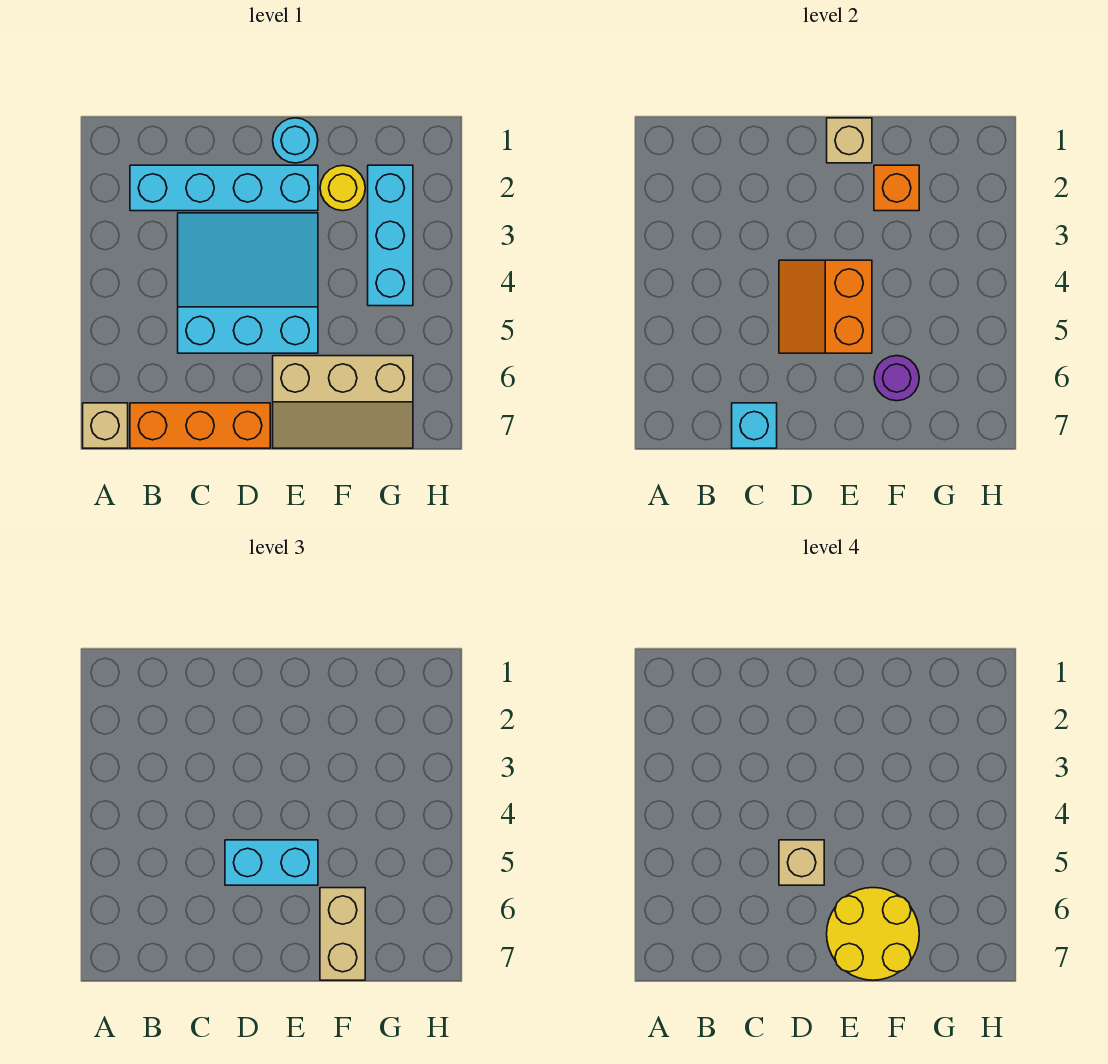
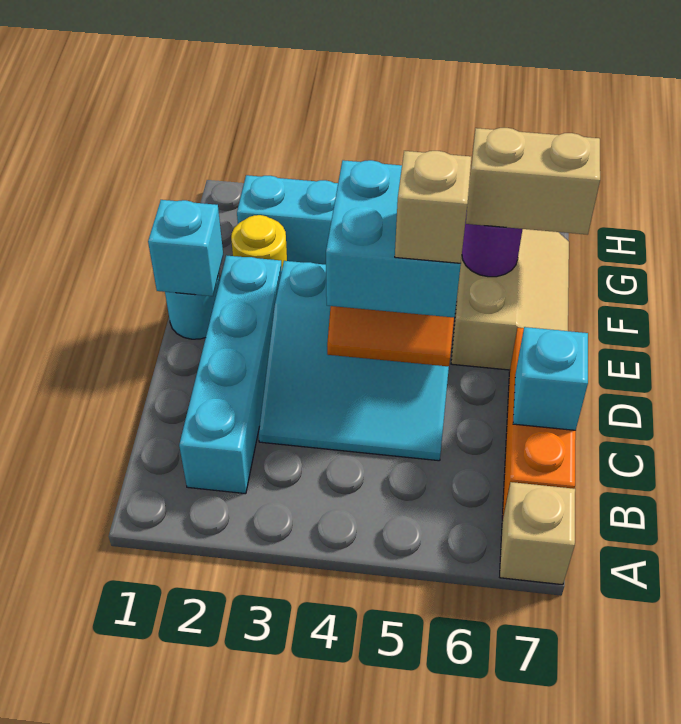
cyan 3x3 slope [178,213,318,353] -> cyan 3x3 slope turned to [259,261,449,461]
cyan 1x2 brick [225,840,318,885] -> cyan 2x2 brick [326,160,461,317]
tan 1x1 brick [827,118,872,163] -> cyan 1x1 brick [148,200,223,296]
yellow 2x2 round brick [827,888,919,980] -> none
orange 1x1 brick [874,165,919,211] -> none

